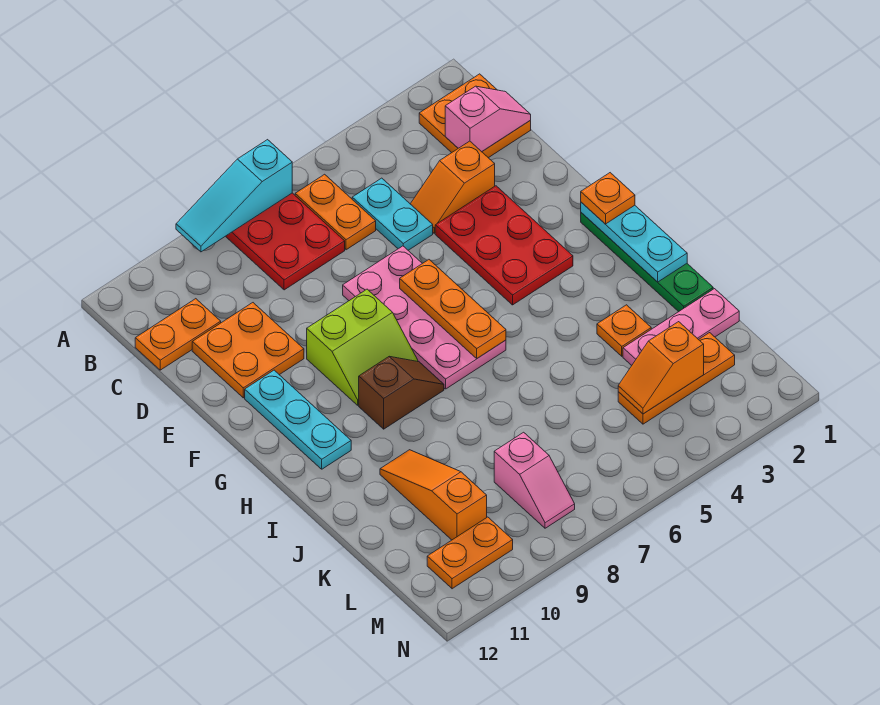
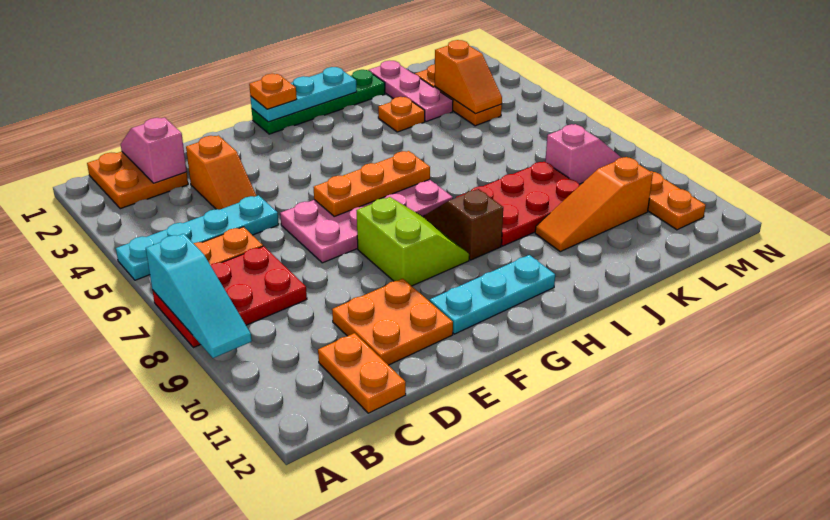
cyan 1x2 plate [352,178,433,250] -> cyan 1x4 plate [116,195,279,280]
red 2x3 plate [435,186,573,305] -> red 2x3 plate moved to [456,162,580,246]

